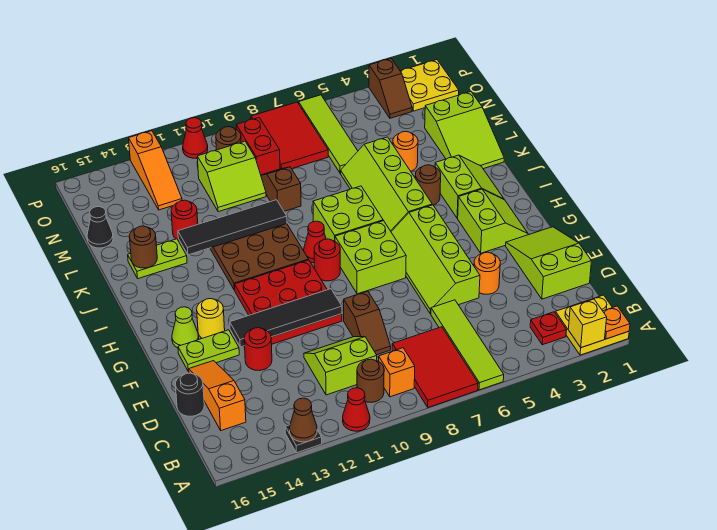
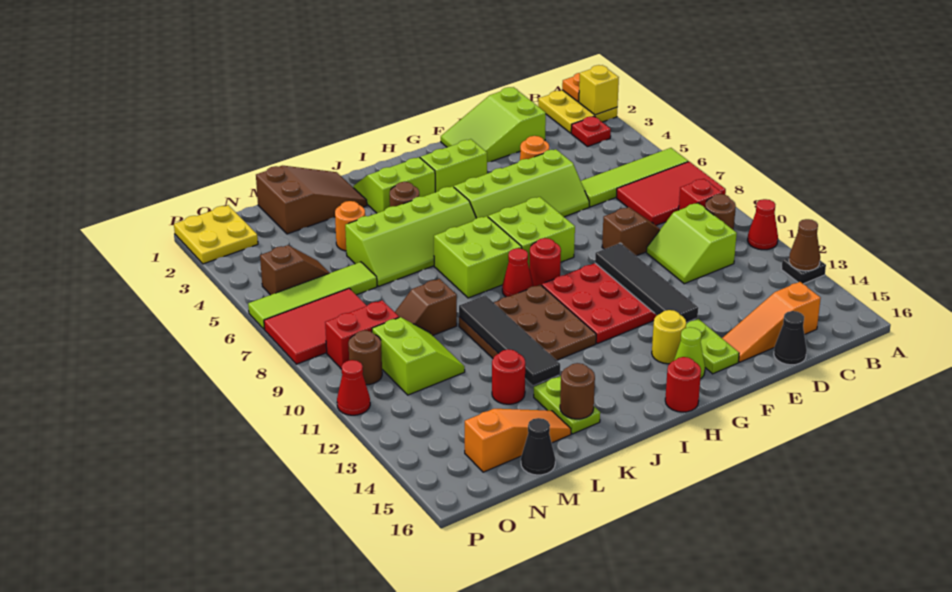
orange 1x1 brick [379,348,415,397] -> red 1x1 brick [679,179,722,210]
black 1x1 round brick [176,373,204,416] -> black 1x1 cone [774,311,807,365]
red 1x1 round brick [244,328,272,370] -> red 1x1 round brick moved to [665,357,701,412]
lime 2x3 slope [425,92,504,169] -> brown 2x3 slope [256,166,367,234]
orange 1x3 slope [129,131,182,210] -> orange 1x3 slope moved to [465,409,571,472]
brown 1x2 slope [369,58,412,118] -> brown 1x2 slope moved to [260,245,329,295]

